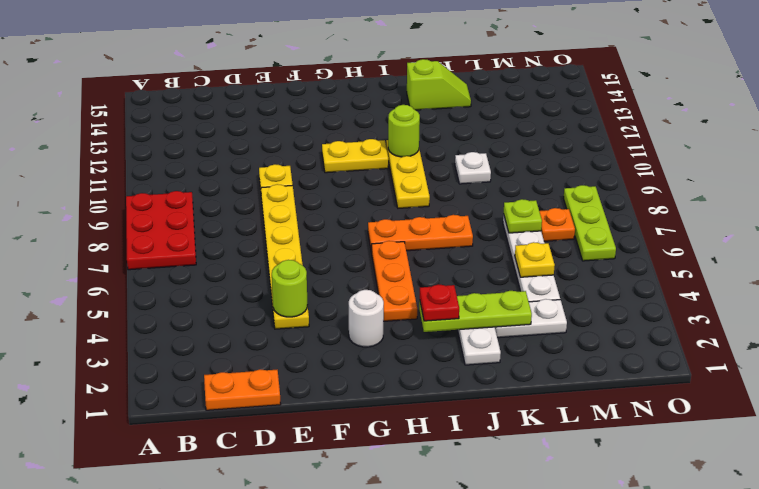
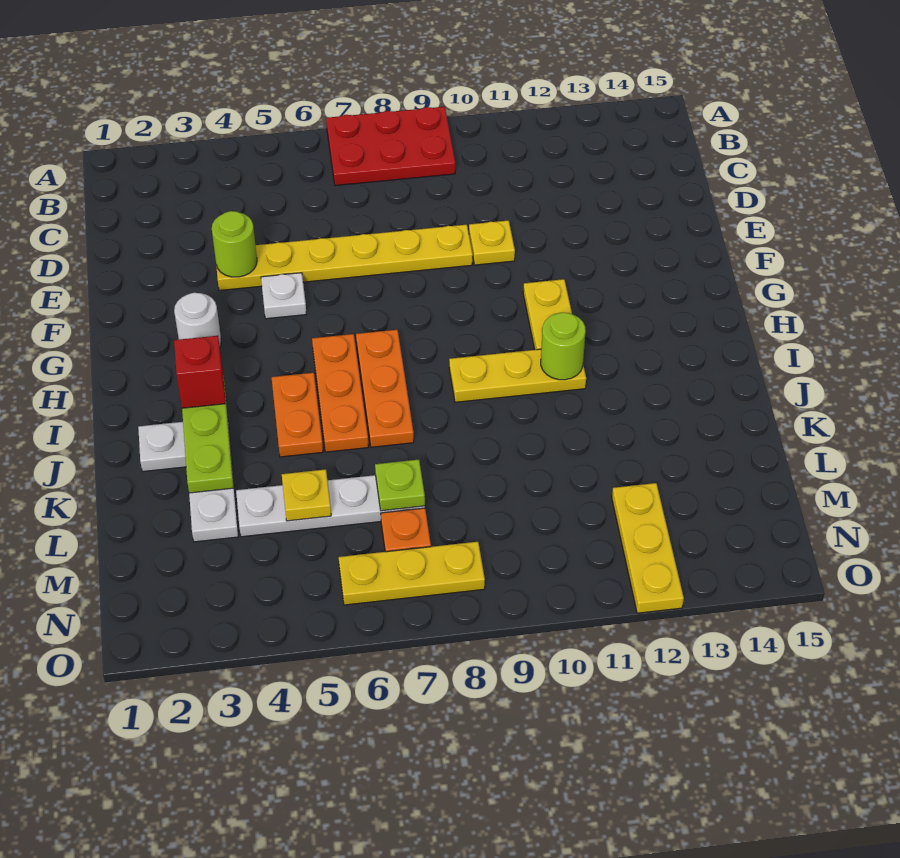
orange 1x2 plate [204,369,281,410] -> orange 1x2 plate moved to [271,373,323,457]
orange 1x3 plate [372,241,417,321] -> orange 1x3 plate turned to [312,334,369,452]
red 1x1 plate [420,284,459,321] -> red 1x1 brick [174,336,226,408]
lime 1x2 slope [407,59,471,110] -> none
white 1x1 plate [455,152,491,184] -> white 1x1 plate moved to [261,273,306,319]
none -> yellow 1x3 plate [612,483,684,613]
lime 1x3 plate [563,185,616,261] -> yellow 1x3 plate [339,542,485,605]

